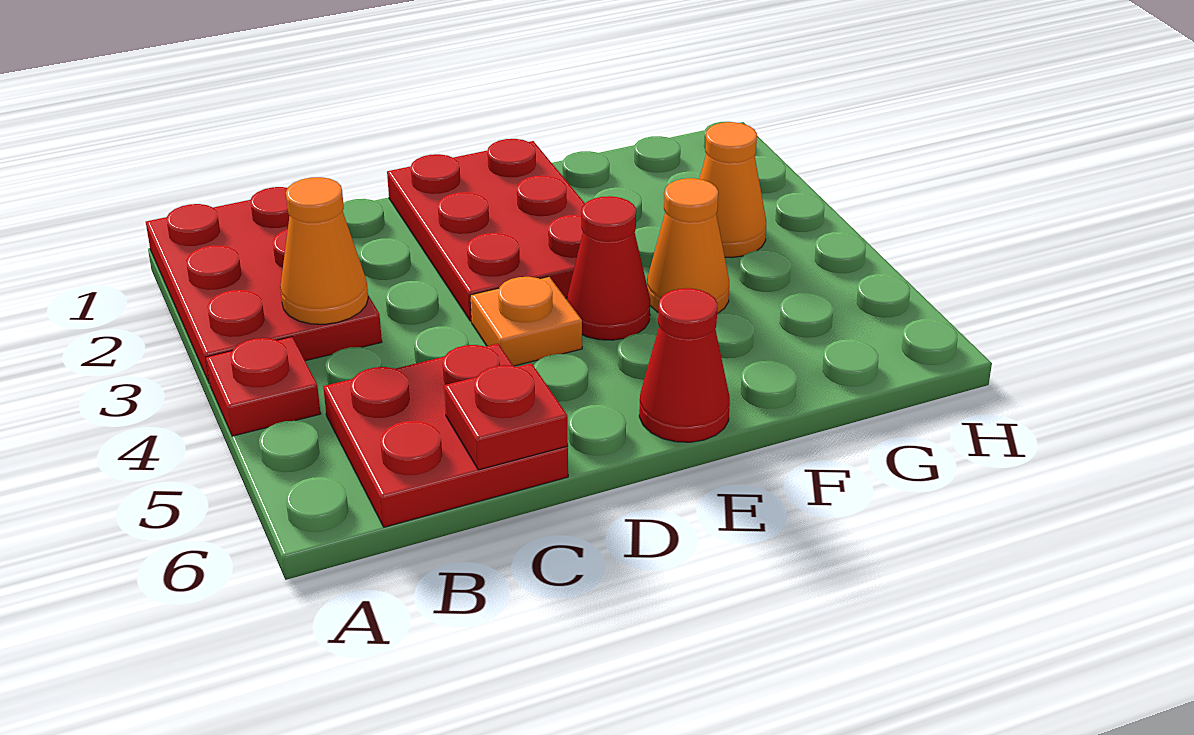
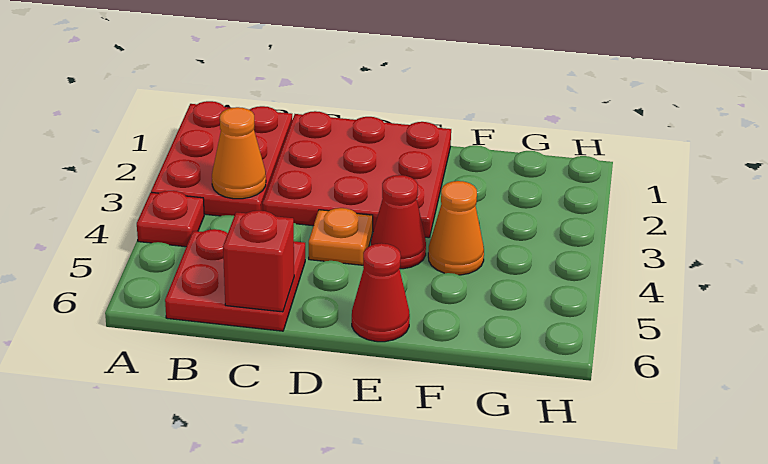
red 1x1 plate [444,363,568,470] -> red 1x1 brick [223,211,294,312]
red 2x3 plate [387,139,585,321] -> red 3x3 plate [263,111,451,238]
orange 1x1 cone [699,122,766,257] -> none

